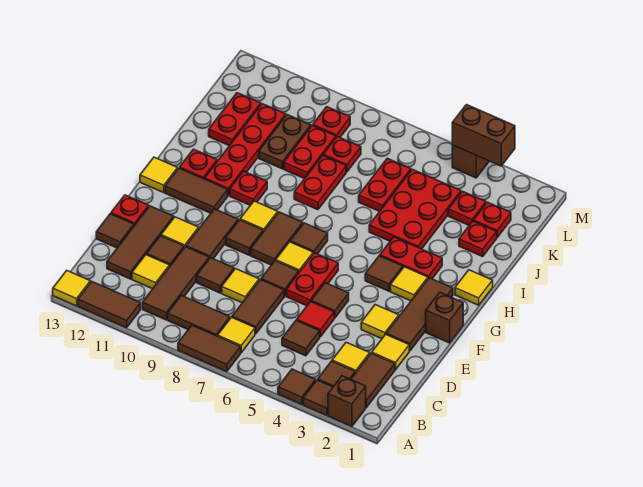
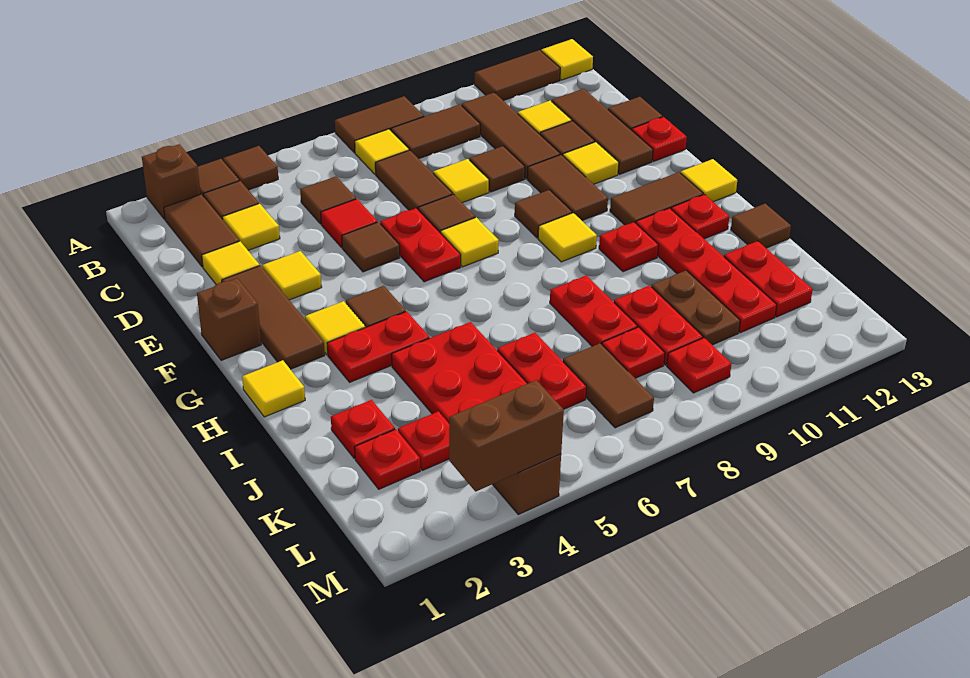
brown 1x2 tile [251,212,303,265] -> brown 1x2 tile moved to [563,343,654,428]
brown 1x1 tile [290,223,328,254] -> brown 1x1 tile moved to [731,204,791,248]

